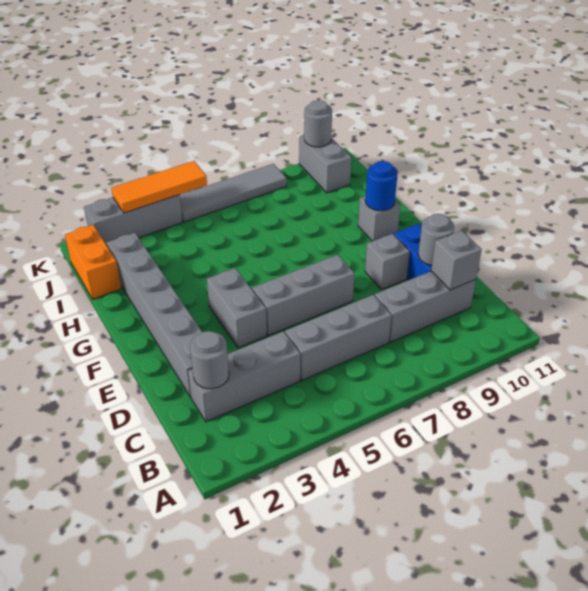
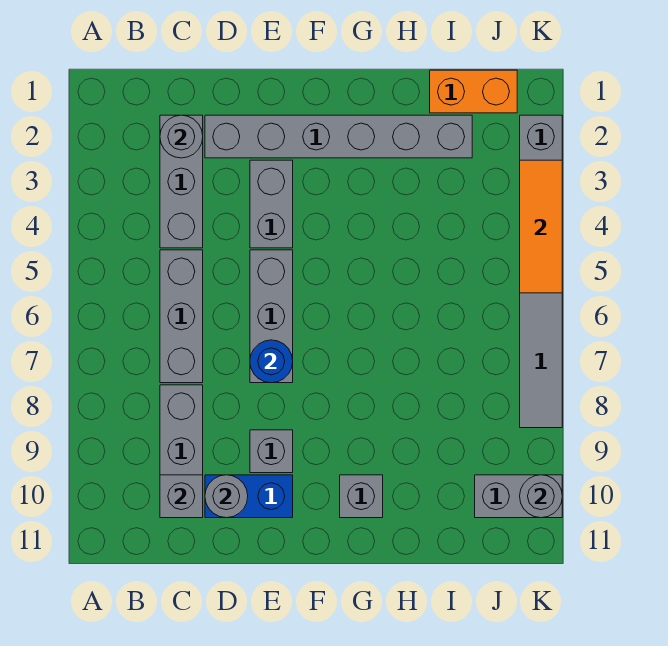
grey 1x2 brick [207,268,267,348] -> grey 1x2 brick turned to [250,160,293,248]
blue 1x1 round brick [365,161,398,211] -> blue 1x1 round brick moved to [250,340,293,383]

